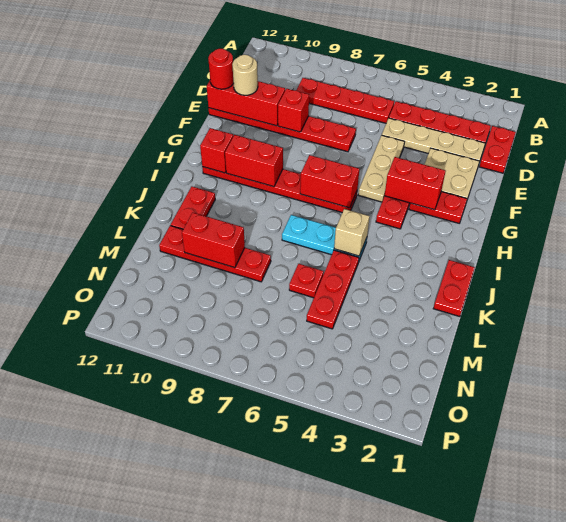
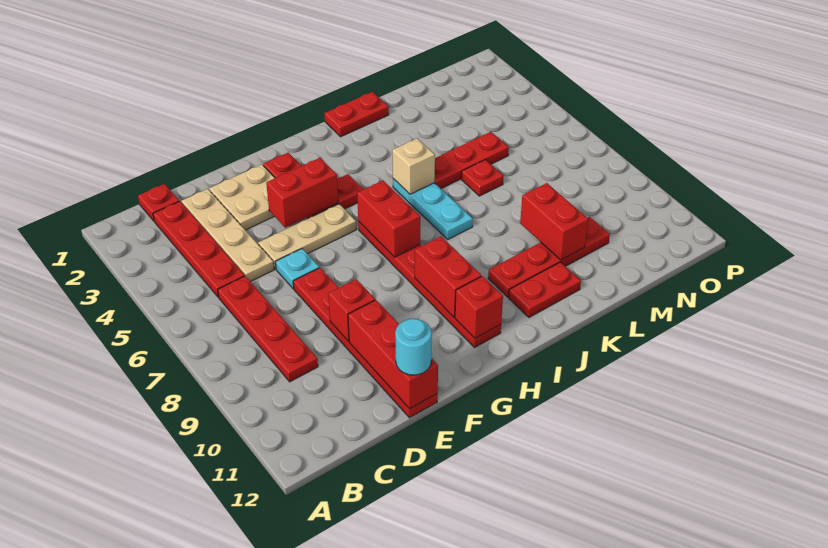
red 1x2 plate [479,126,516,173] -> red 1x1 plate [138,184,179,221]
none -> cyan 1x1 plate [276,249,319,289]
tan 1x1 round brick [232,55,258,95] -> none
red 1x1 round brick [208,49,234,89] -> cyan 1x1 round brick [395,319,432,375]
red 1x2 brick [385,157,445,210] -> red 1x2 brick turned to [266,158,338,228]
red 1x4 plate [159,226,271,282] -> red 1x4 plate turned to [488,217,610,297]

